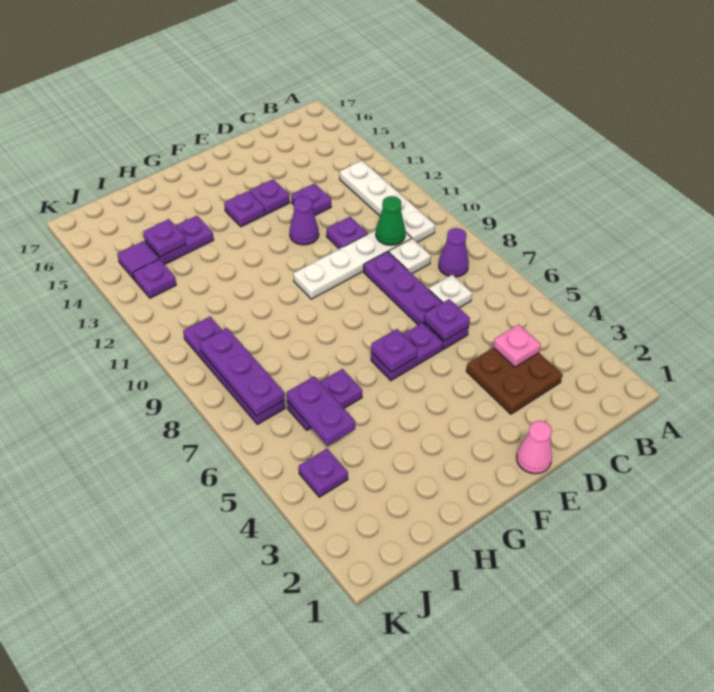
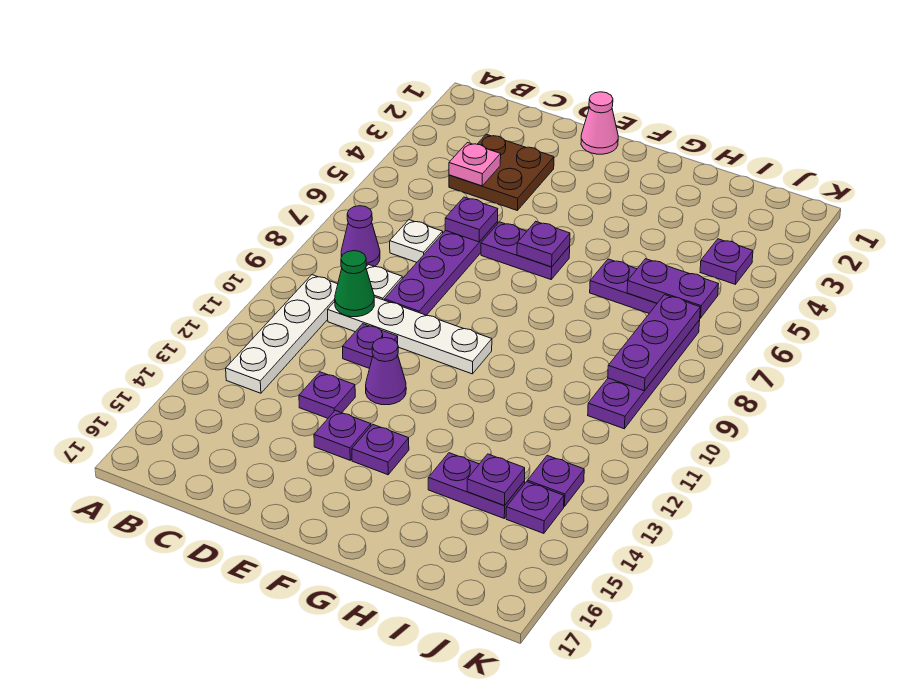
purple 1x2 plate [286,377,355,446] -> purple 1x2 plate turned to [627,259,718,318]
purple 1x1 tile [117,241,159,279] -> purple 1x1 plate [506,482,564,533]

